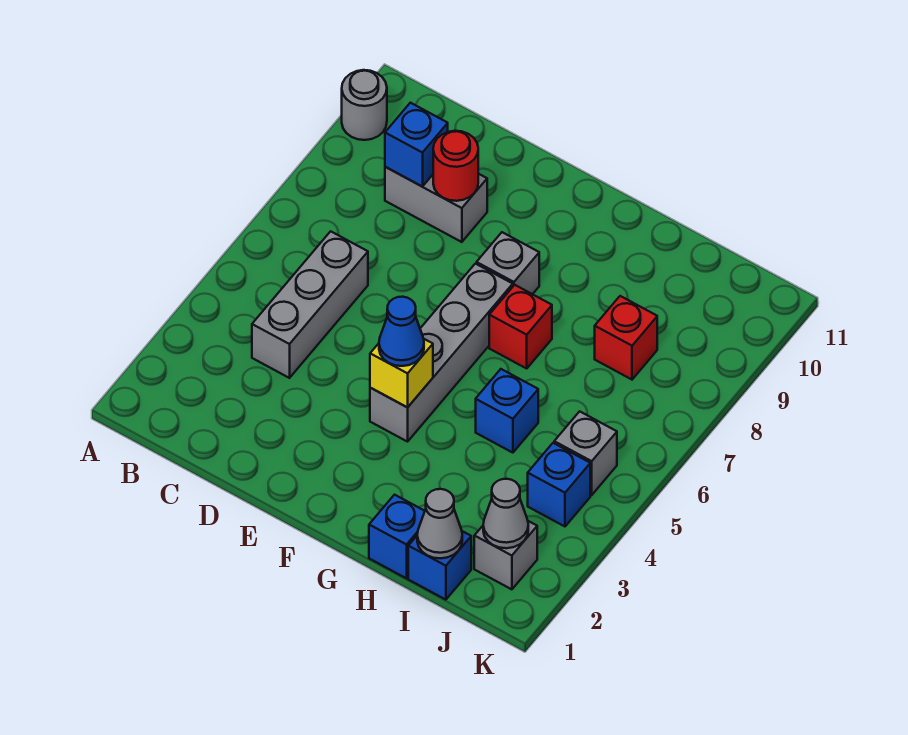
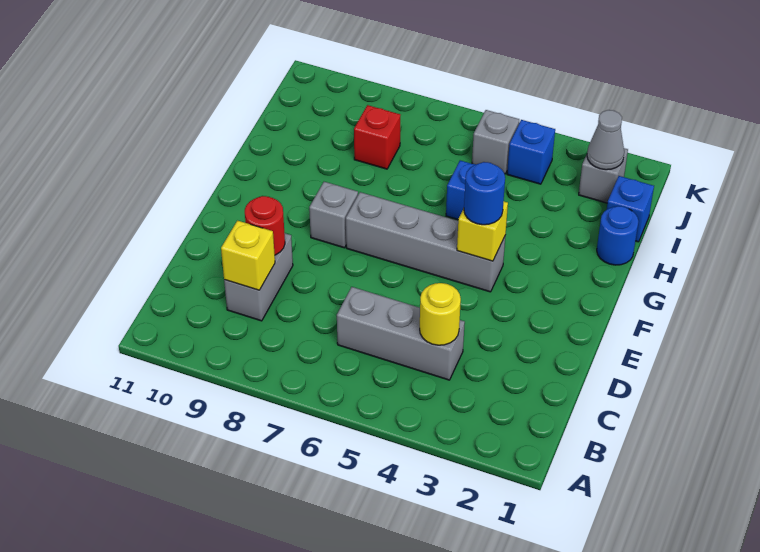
grey 1x1 round brick [342,70,387,140] -> none
none -> yellow 1x1 round brick [420,283,461,345]
blue 1x1 brick [385,103,448,186] -> yellow 1x1 brick [221,221,275,290]
blue 1x1 cone [379,297,424,366] -> blue 1x1 round brick [464,162,505,225]
red 1x1 brick [489,285,552,368] -> none
blue 1x1 brick [369,495,425,578] -> blue 1x1 round brick [597,206,639,265]
grey 1x1 cone [417,489,462,558] -> none

